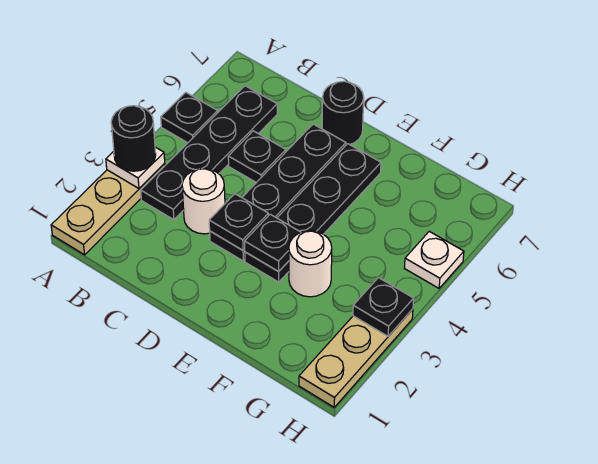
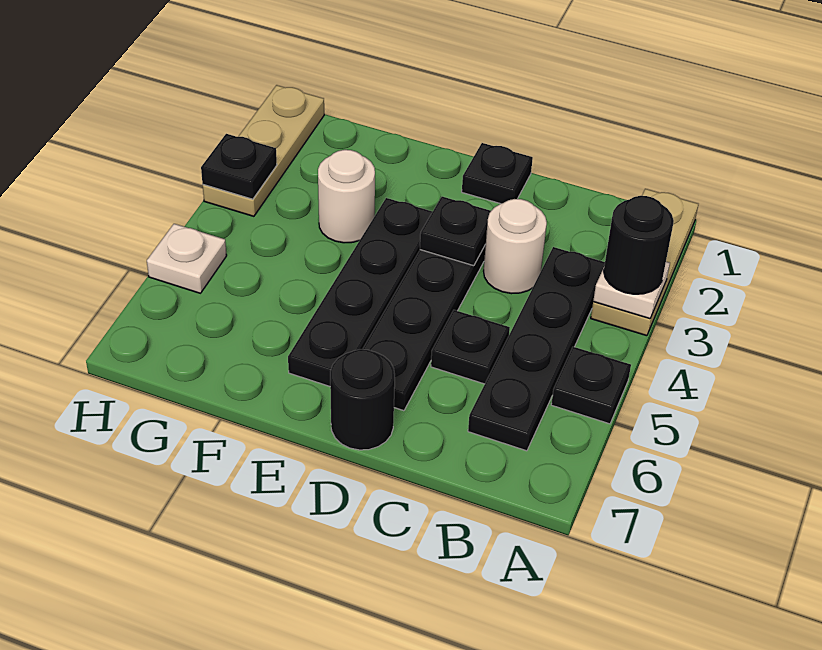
black 1x1 plate [245,214,301,272] -> black 1x1 plate moved to [462,143,533,204]

